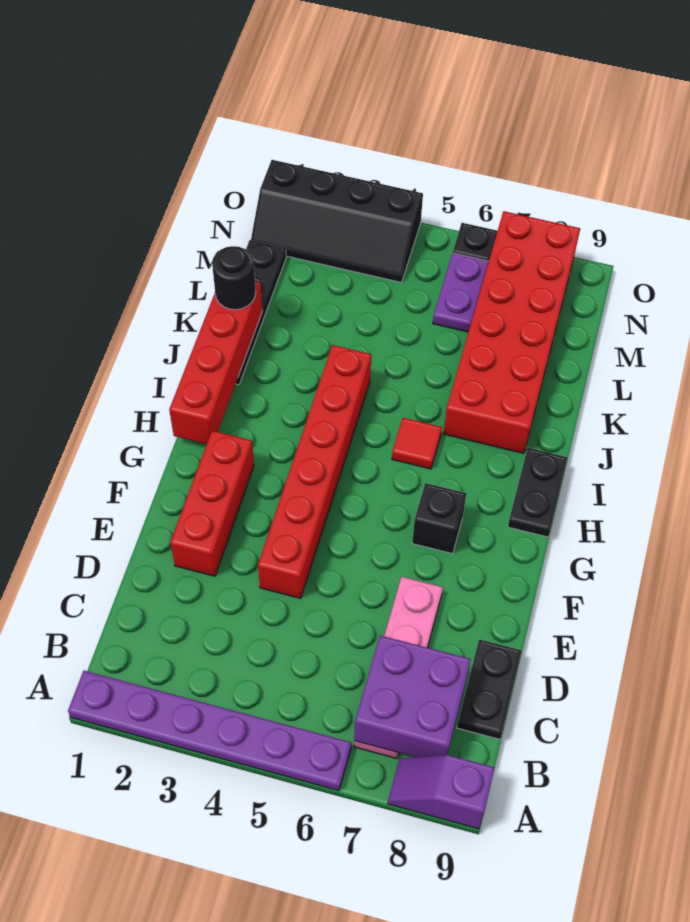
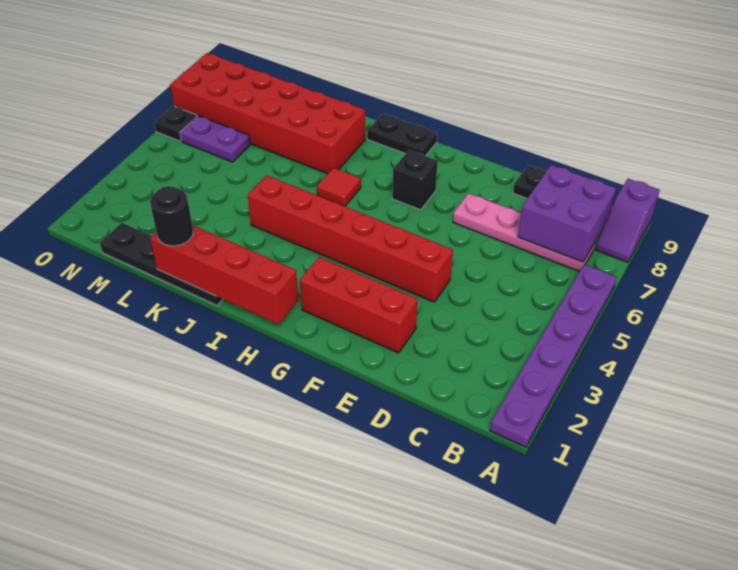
black 2x4 slope [251,160,423,283] -> none

